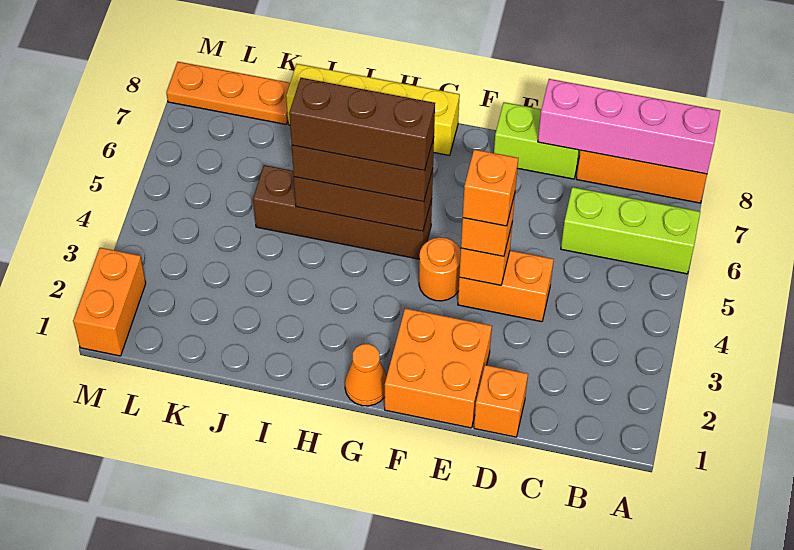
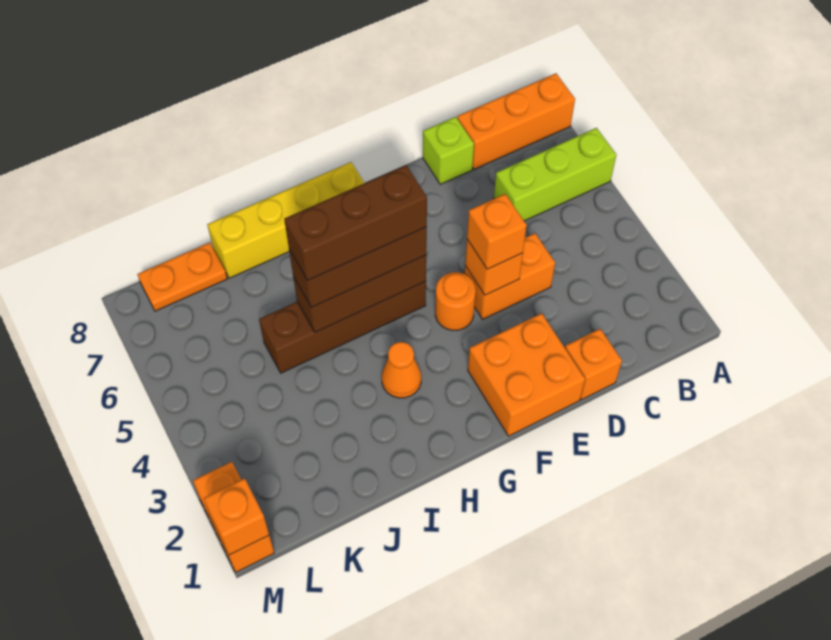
pink 1x4 brick [538,79,720,174] -> none
lime 1x2 brick [494,102,580,179] -> lime 1x1 brick [423,117,474,184]
orange 1x1 brick [463,150,518,226] -> orange 1x1 brick moved to [204,478,269,555]
orange 1x1 cone [345,344,387,406] -> orange 1x1 cone moved to [382,342,421,398]
orange 1x3 plate [166,62,290,124] -> orange 1x2 plate [137,243,227,311]

